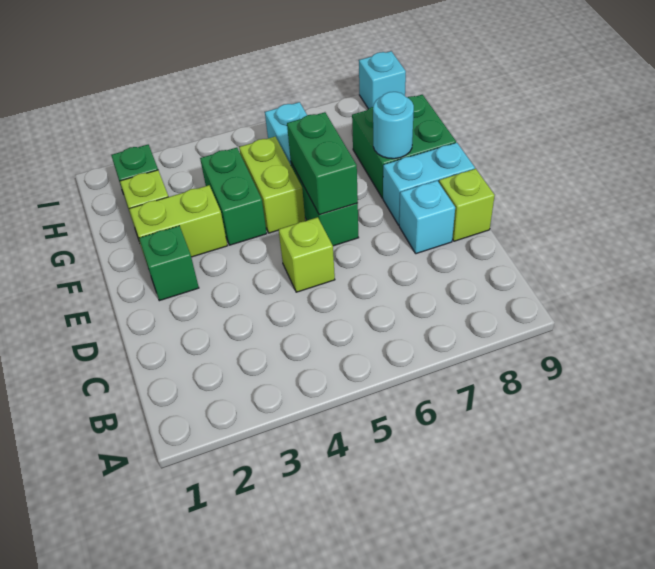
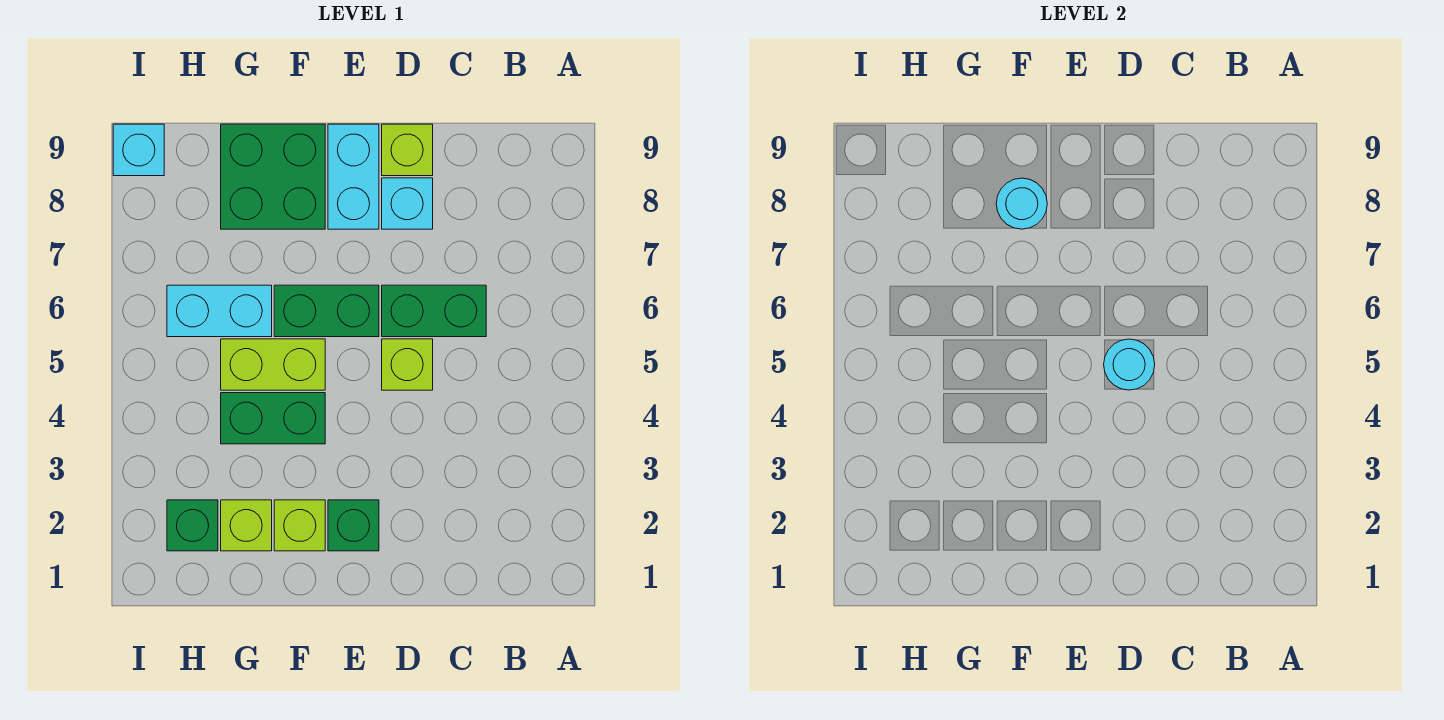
none -> cyan 1x1 round brick [1104,339,1155,390]
green 1x2 brick [287,112,358,215] -> green 1x2 brick moved to [382,285,486,337]
lime 1x2 brick [129,185,227,260] -> lime 1x1 brick [274,500,325,551]

